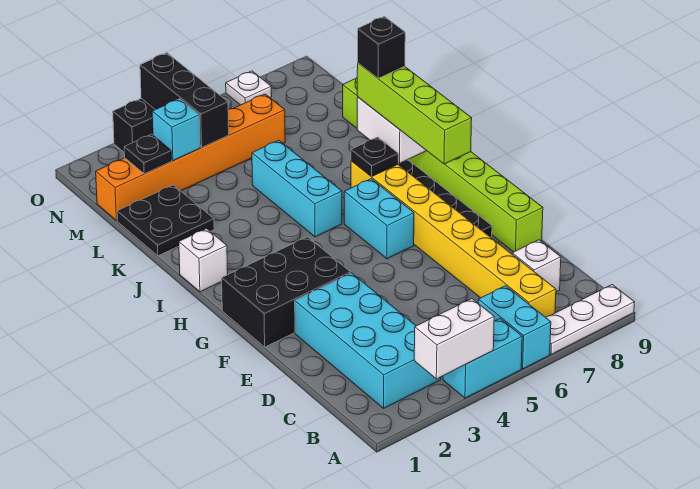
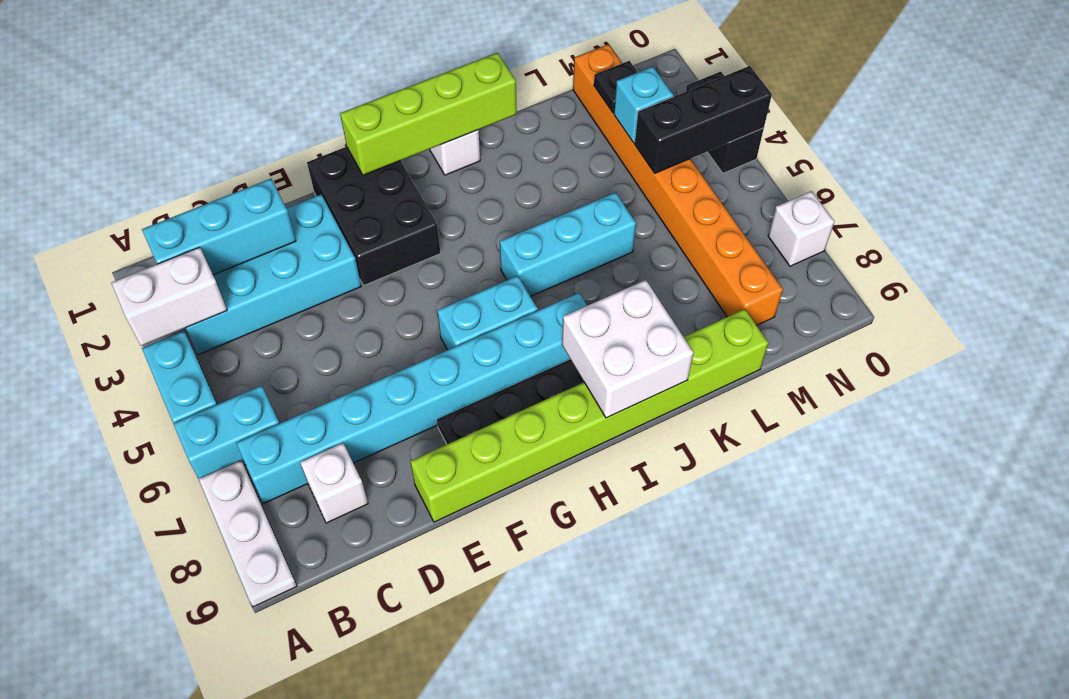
white 1x2 brick [414,299,494,379] -> white 1x2 brick turned to [112,247,227,346]
none -> cyan 1x3 brick [142,179,296,275]
yellow 1x8 brick [351,161,556,317] -> cyan 1x8 brick [236,293,587,503]
lime 1x4 brick [357,63,472,164] -> lime 1x4 brick moved to [340,53,517,175]
black 1x1 plate [351,137,398,177] -> none
black 1x1 brick [358,16,405,78] -> none
black 2x2 plate [117,185,214,256] -> none
orange 1x6 brick [96,94,285,220] -> orange 1x8 brick [573,44,783,325]
white 1x1 plate [226,71,272,105] -> white 1x1 brick [768,191,834,266]

